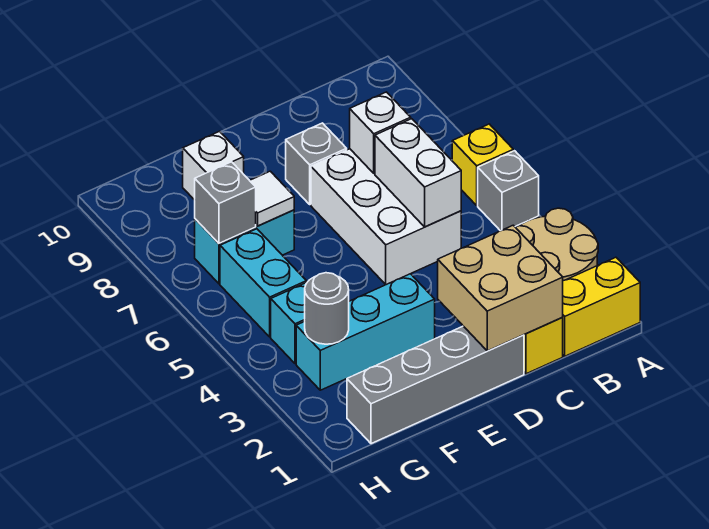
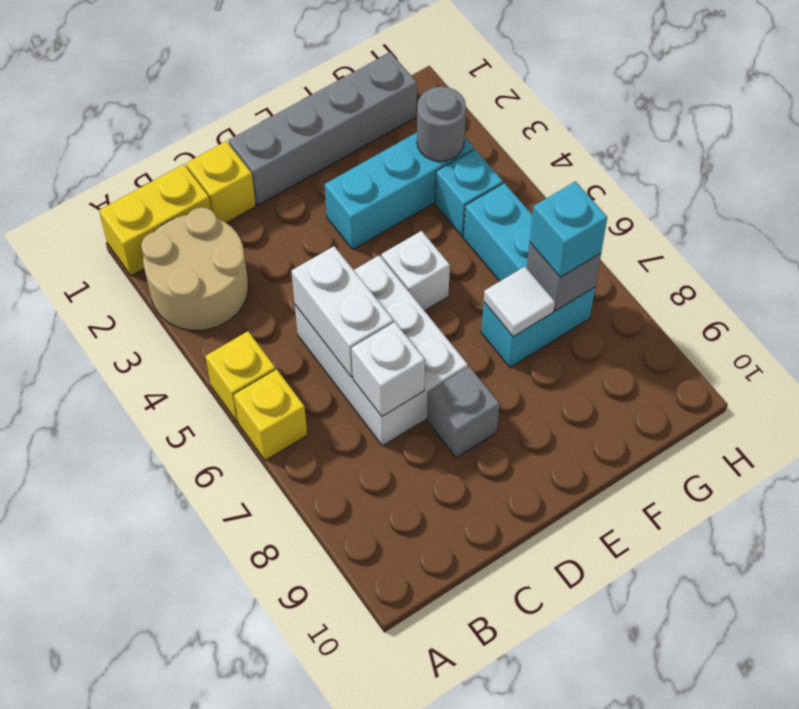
grey 1x1 brick [478,151,539,231] -> yellow 1x1 brick [205,331,276,422]
tan 2x2 brick [438,225,563,351] -> none
white 1x1 brick [183,131,244,200] -> white 1x1 brick moved to [381,231,450,311]
none -> cyan 1x1 brick [530,181,607,277]

